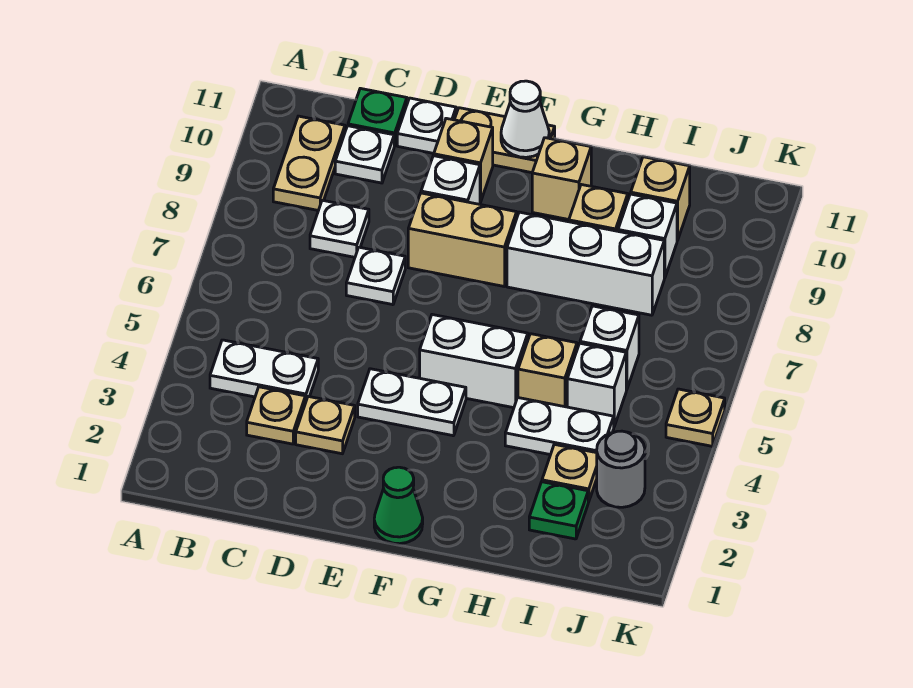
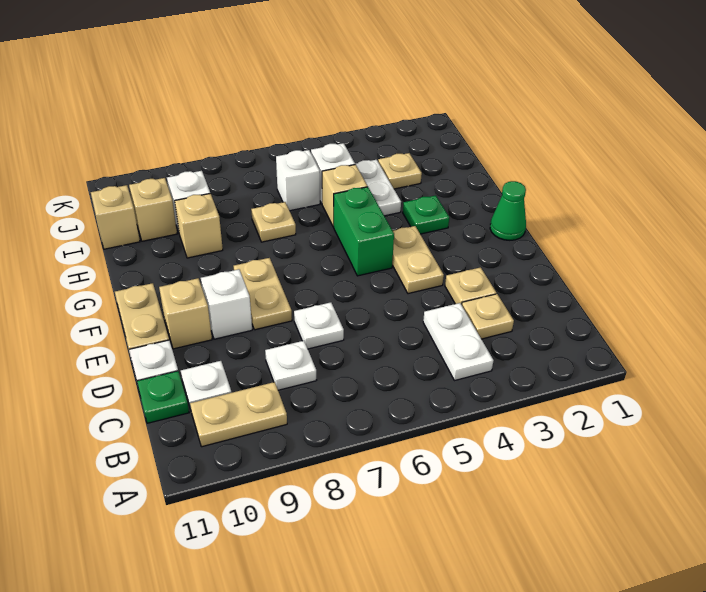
white 1x2 plate [358,369,466,436] -> tan 1x2 plate [392,226,444,294]
tan 1x2 brick [408,193,517,286] -> tan 1x2 plate [234,258,292,330]
white 1x2 brick [420,315,528,408] -> green 1x2 brick [334,187,394,276]
white 1x1 cone [501,81,549,157] -> none
white 1x3 brick [507,212,664,315] -> none
tan 1x1 brick [532,138,591,220] -> tan 1x1 brick moved to [91,185,140,249]
green 1x1 plate [529,482,588,539] -> green 1x1 plate moved to [403,195,449,234]
grey 1x1 round brick [597,431,645,507] -> none
tan 1x1 plate [666,389,725,446] -> tan 1x1 plate moved to [251,202,296,242]

